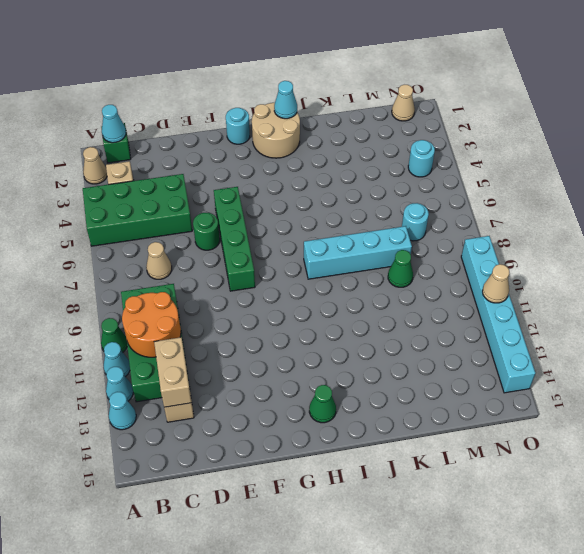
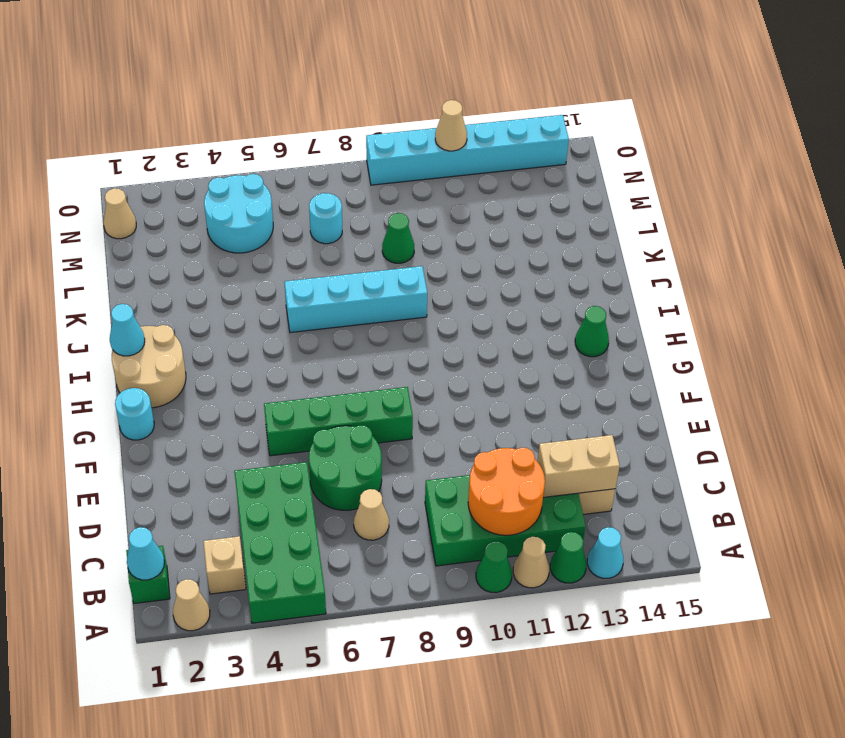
cyan 1x1 cone [103,342,130,377] -> tan 1x1 cone [513,537,549,588]
cyan 1x1 cone [106,367,133,401] -> green 1x1 cone [550,532,586,583]
green 1x1 round brick [193,213,220,250] -> green 2x2 round brick [309,425,382,510]
cyan 1x4 brick [304,226,412,279] -> cyan 1x4 brick turned to [284,266,427,333]
cyan 1x1 round brick [408,140,435,177] -> cyan 2x2 round brick [204,174,273,253]

